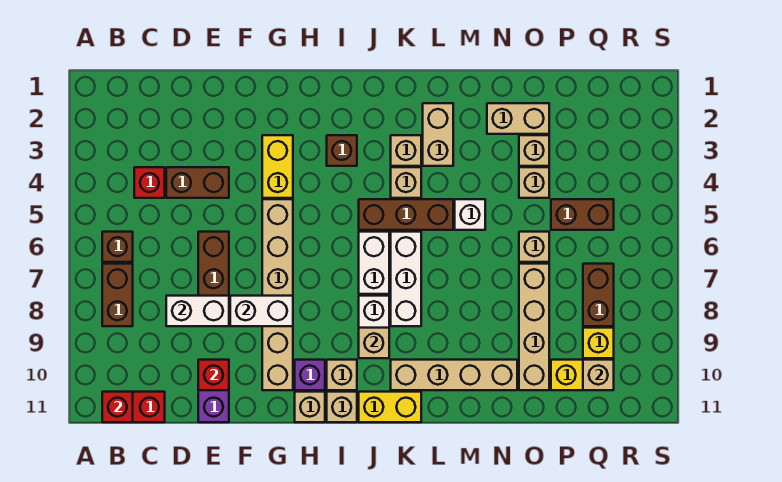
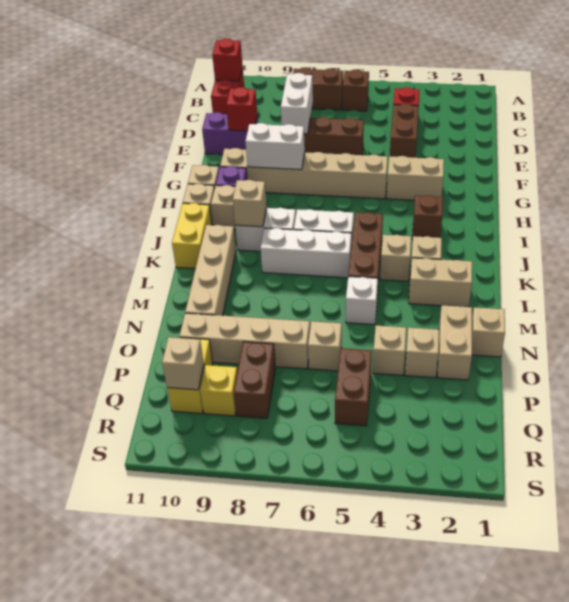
white 1x2 brick [230,296,293,326] -> white 1x2 brick turned to [245,123,305,170]
yellow 1x2 brick [262,135,293,198] -> tan 1x2 brick [387,156,444,200]
none -> tan 1x1 brick [472,307,505,357]
brown 1x2 brick [583,264,614,326] -> brown 1x2 brick turned to [234,342,275,418]

